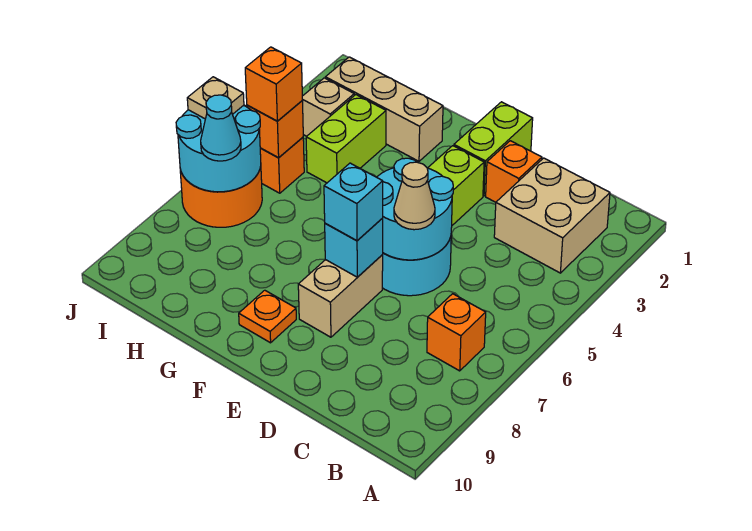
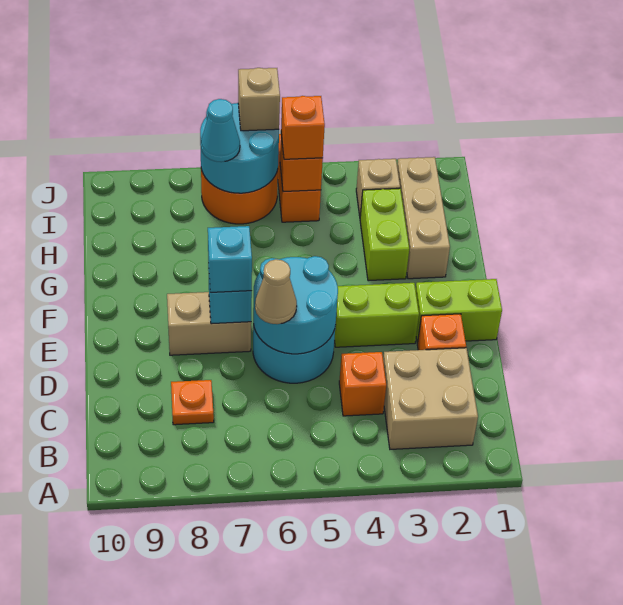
orange 1x1 brick [427,294,486,371] -> orange 1x1 brick moved to [339,352,386,416]
orange 1x1 plate [239,290,296,343] -> orange 1x1 plate moved to [171,380,214,425]
lime 1x2 brick [306,95,386,183] -> lime 1x2 brick turned to [360,188,409,281]
tan 1x1 plate [187,77,244,119] -> tan 1x1 brick [238,68,280,131]

